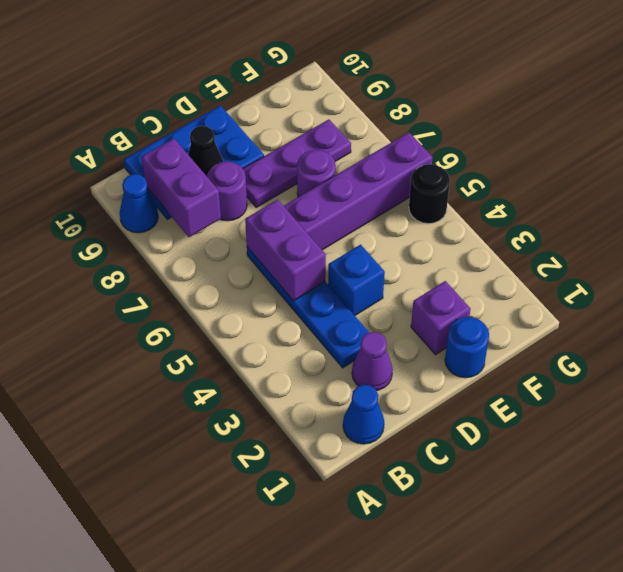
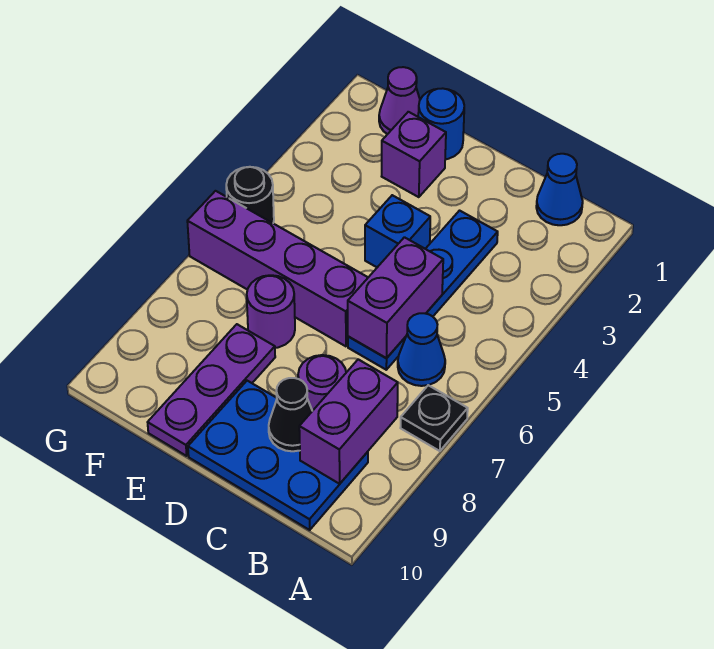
none -> black 1x1 plate [400,385,468,451]
blue 1x1 cone [120,174,158,233] -> blue 1x1 cone moved to [398,313,445,386]
purple 1x1 cone [352,332,393,391] -> purple 1x1 cone moved to [379,67,420,134]
purple 1x3 plate [243,119,351,208] -> purple 1x3 plate turned to [148,324,275,456]

